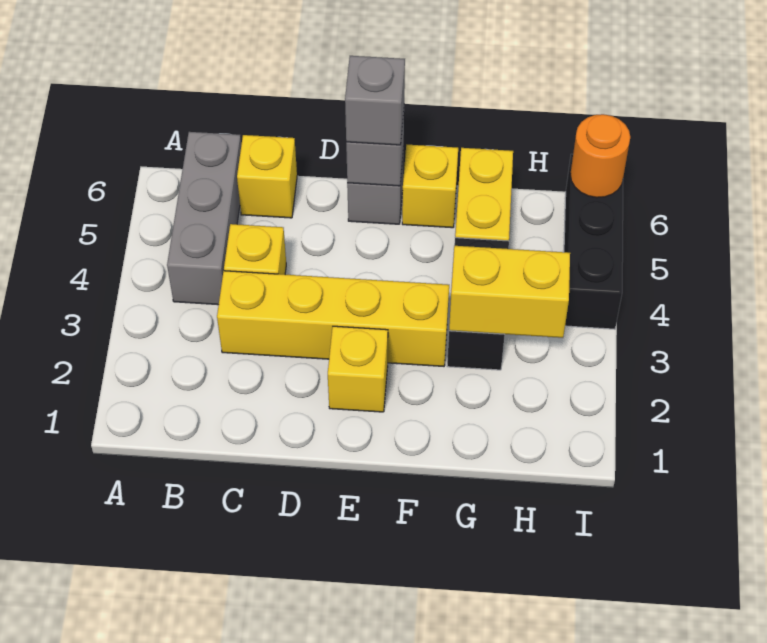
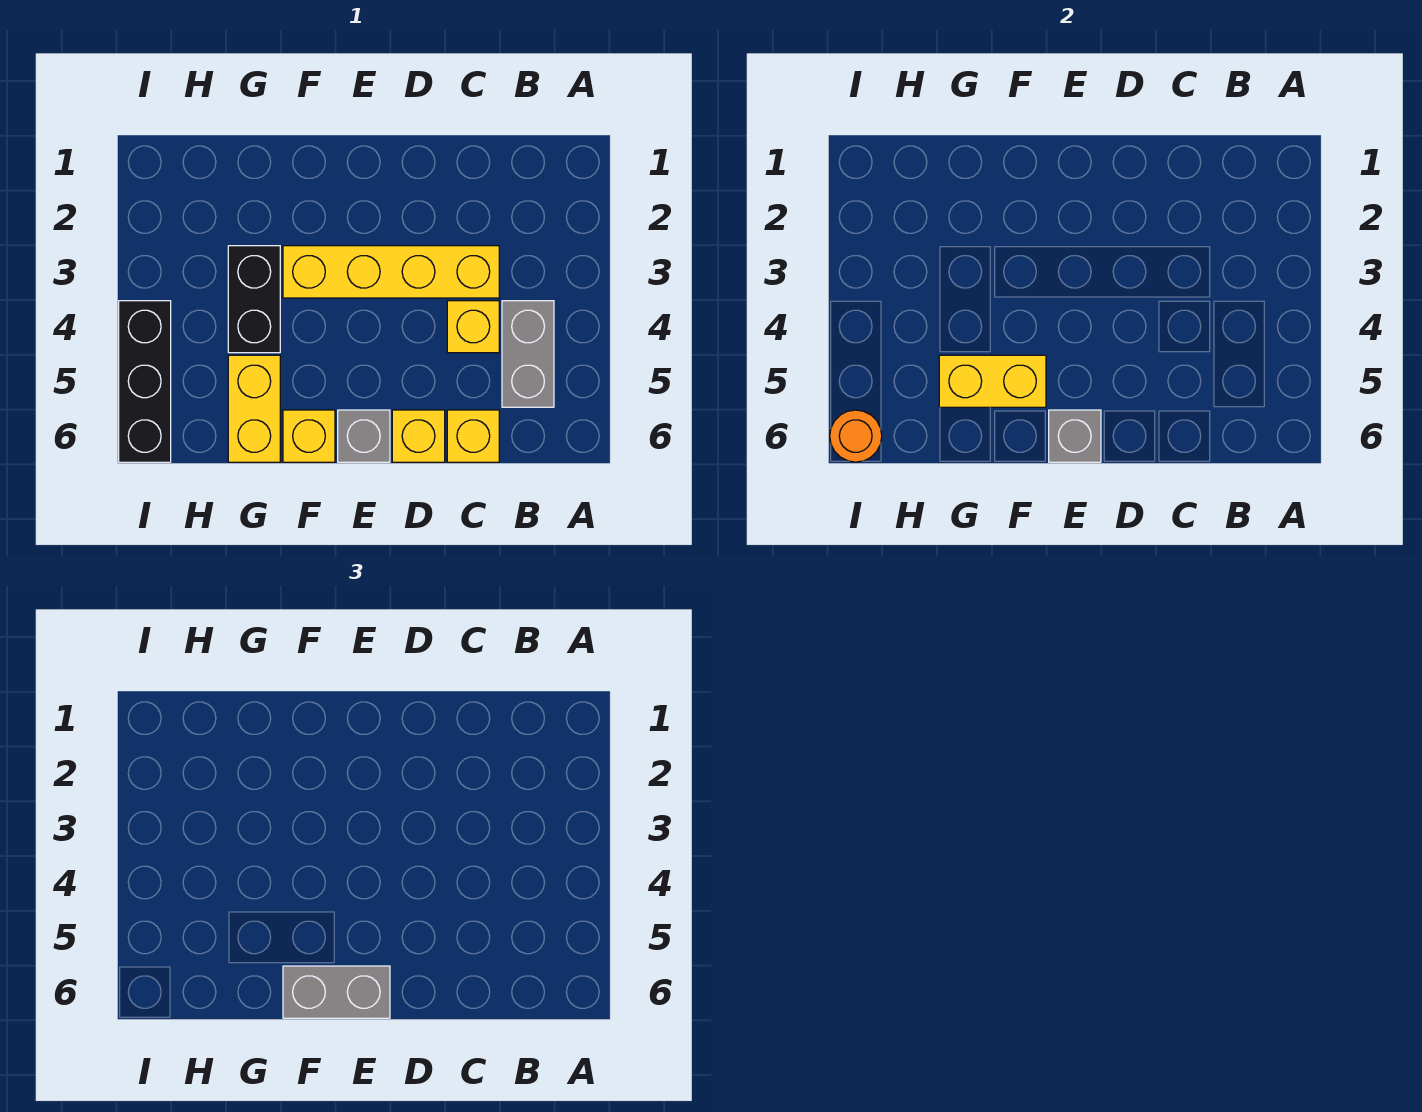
grey 1x3 brick [167,132,241,305] -> grey 1x2 brick [502,301,554,407]
yellow 1x1 brick [328,326,388,412] -> yellow 1x1 brick moved to [392,410,445,462]
grey 1x1 brick [345,56,405,145] -> grey 1x2 brick [283,966,390,1018]
yellow 1x2 brick [449,246,570,338] -> yellow 1x2 brick moved to [939,355,1046,407]

